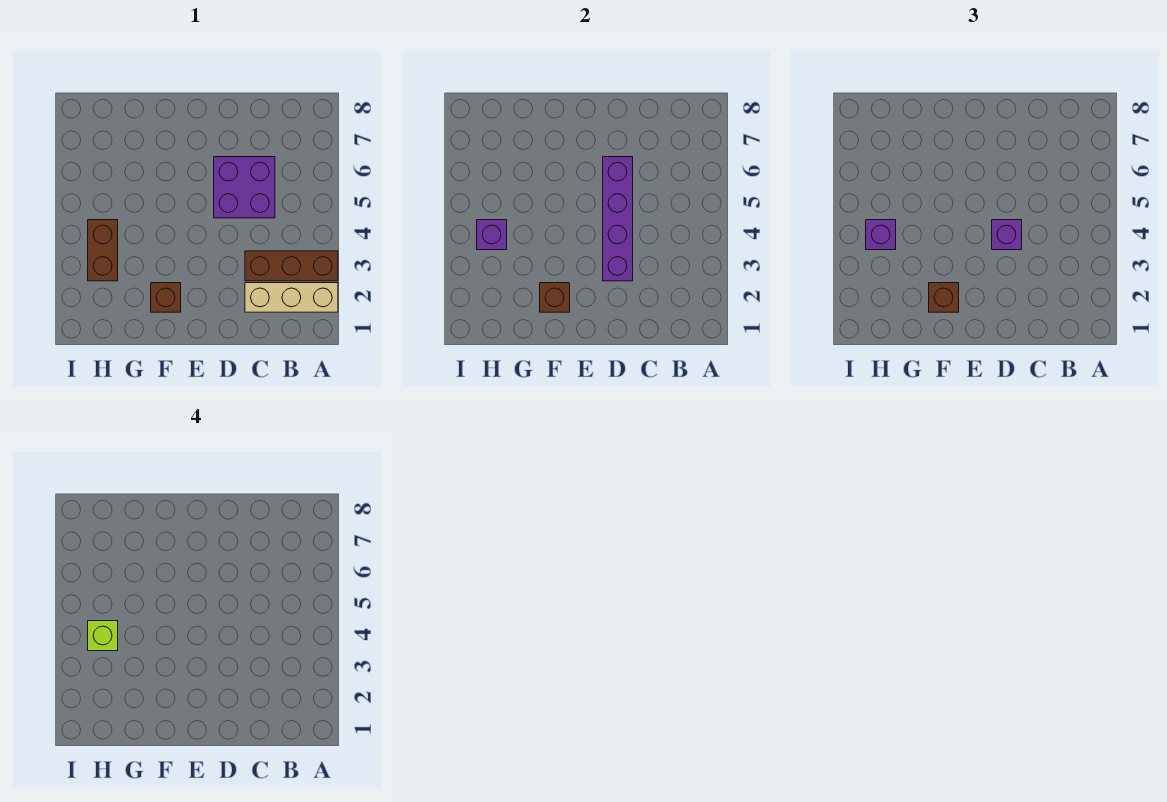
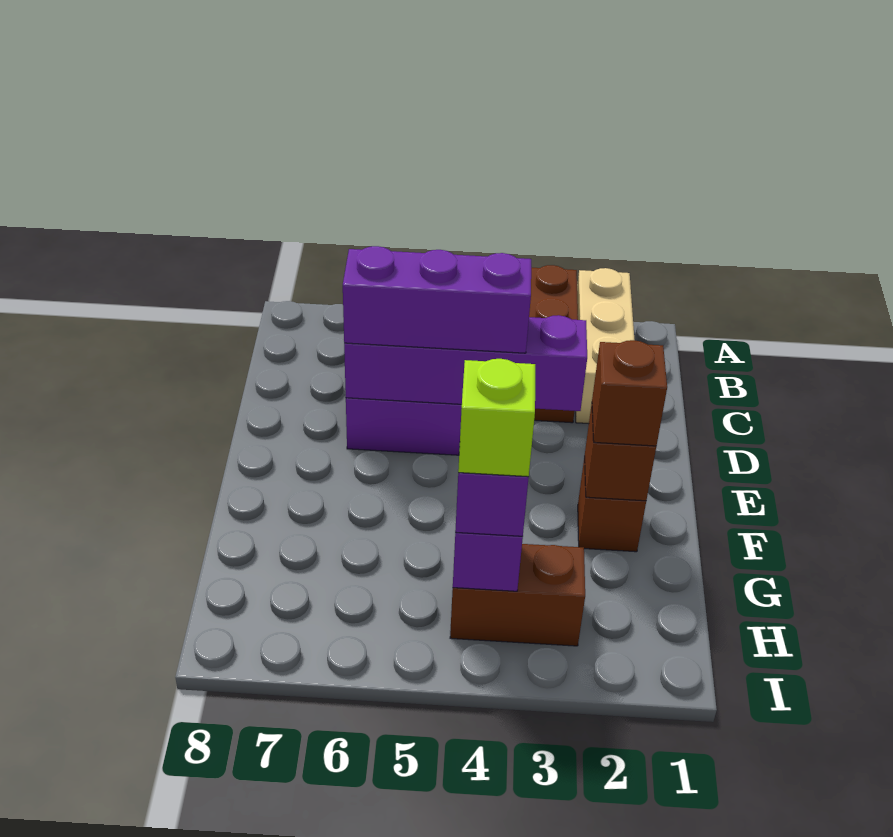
purple 1x1 brick [992,220,1022,250] -> purple 1x3 brick [343,246,531,353]

